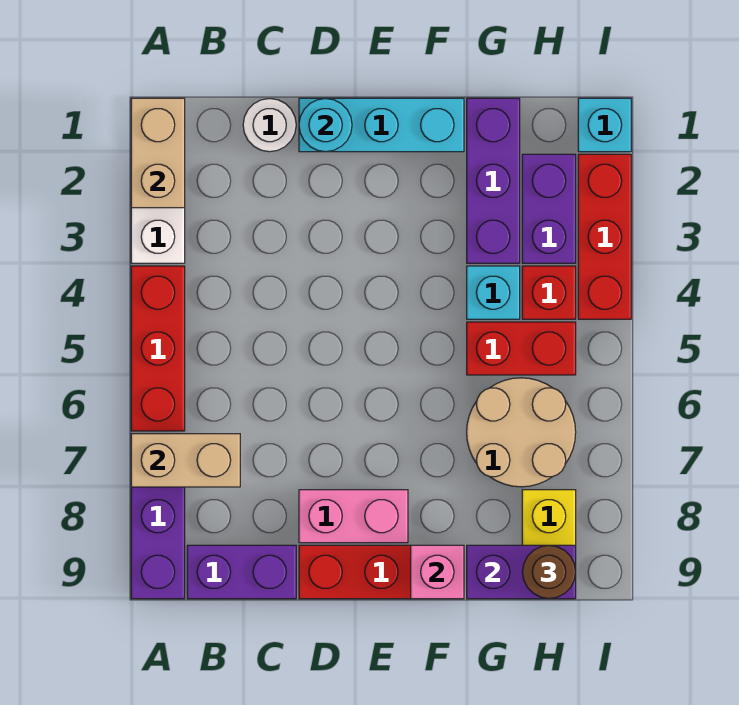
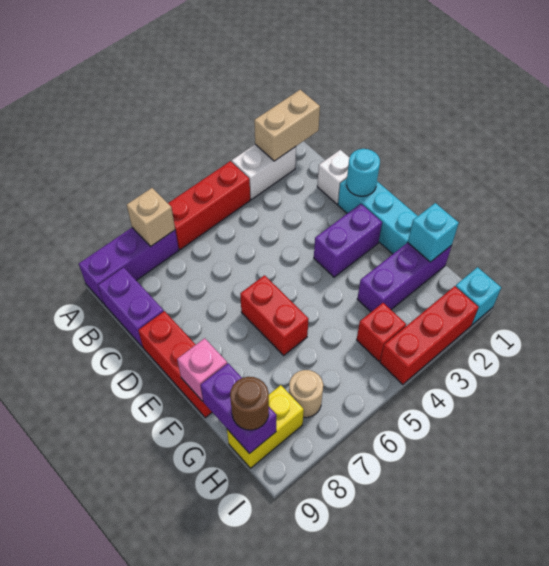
tan 1x2 brick [131,434,240,487] -> tan 1x1 brick [127,188,175,246]
white 1x1 round brick [243,99,296,152] -> white 1x1 brick [317,150,350,204]
pink 1x2 brick [299,490,408,543] -> none
cyan 1x1 brick [467,266,520,319] -> cyan 1x1 brick moved to [408,203,459,262]
red 1x2 brick [467,322,576,375] -> red 1x2 brick moved to [240,275,309,355]
tan 2x2 round brick [467,378,576,487] -> tan 1x1 round brick [289,370,323,418]
purple 1x2 brick [522,154,576,263] -> purple 1x2 brick moved to [314,204,382,277]

